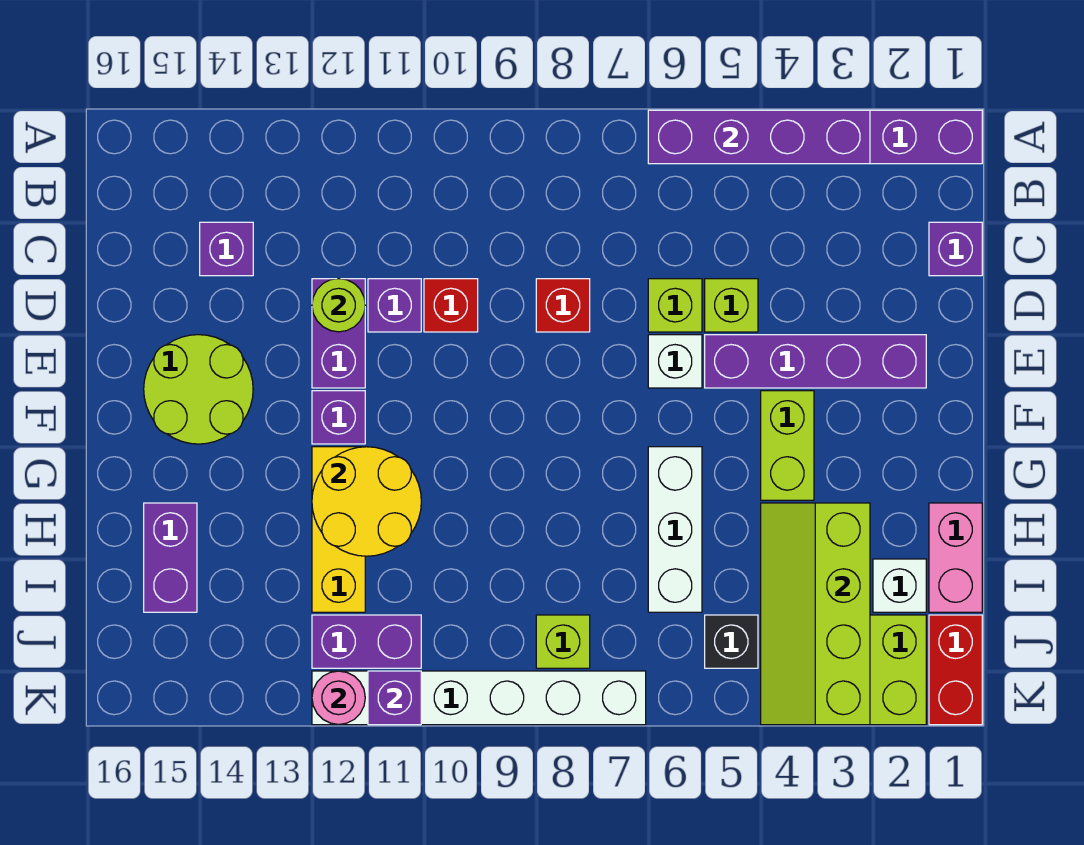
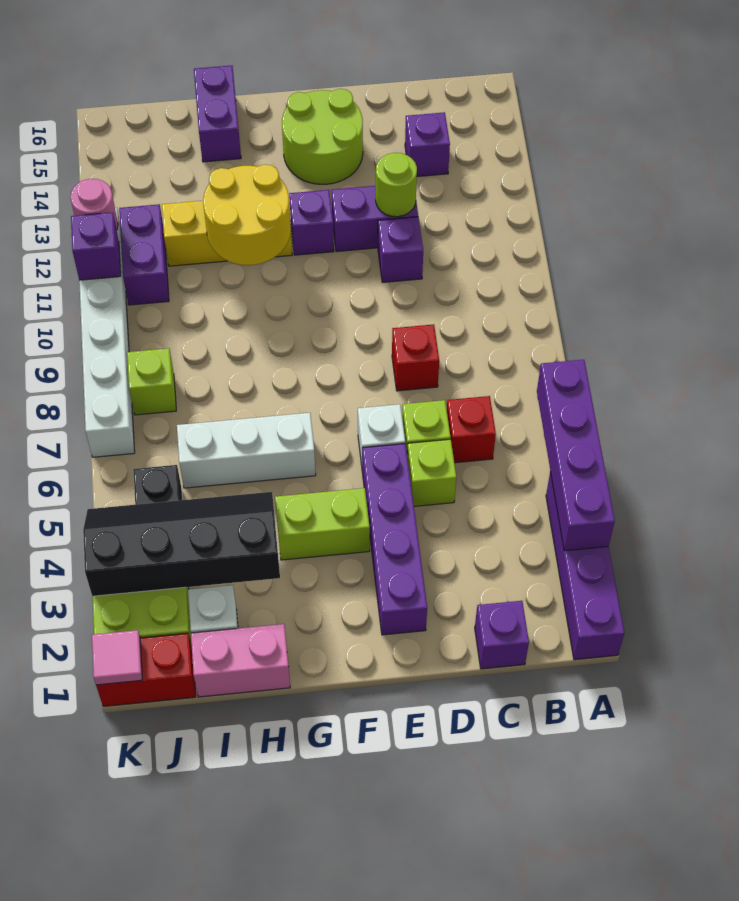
red 1x1 brick [424,279,478,332] -> red 1x1 brick moved to [447,396,496,463]
lime 2x4 slope [761,503,870,725] -> black 2x4 slope [83,492,280,596]
purple 1x2 brick [144,503,197,612] -> purple 1x2 brick turned to [194,65,241,162]
none -> pink 1x1 tile [92,630,142,685]

